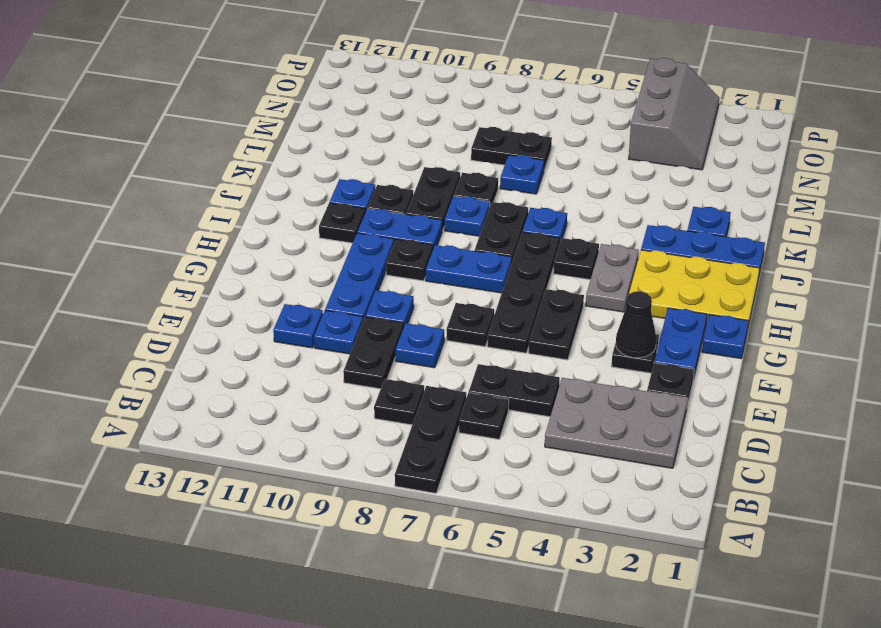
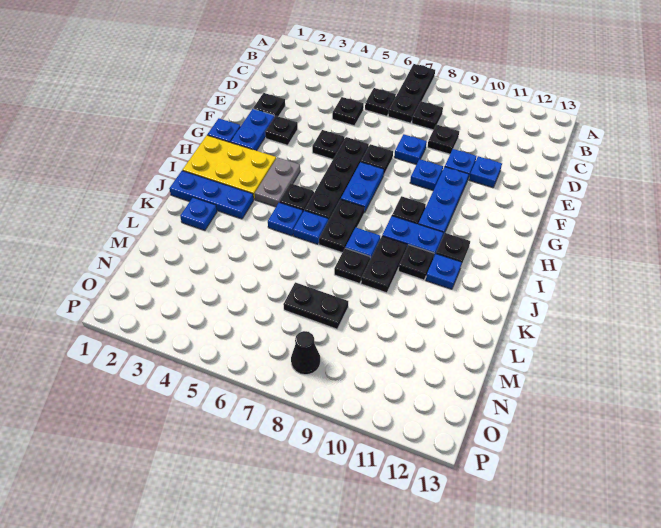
grey 2x3 plate [545,378,688,468] -> none
black 1x2 plate [469,364,560,417] -> black 1x1 plate [332,97,364,126]
black 1x2 plate [343,317,404,389] -> black 1x1 plate [428,125,459,154]
black 1x1 cone [616,291,656,358] -> black 1x1 cone moved to [291,331,320,375]
black 1x2 plate [529,289,584,360] -> black 1x1 plate [312,130,345,159]
blue 1x2 plate [426,245,512,293] -> blue 1x2 plate turned to [341,162,384,213]
blue 1x1 plate [500,155,544,194] -> blue 1x1 plate moved to [268,203,303,236]
grey 2x3 slope [629,58,719,170] -> none

